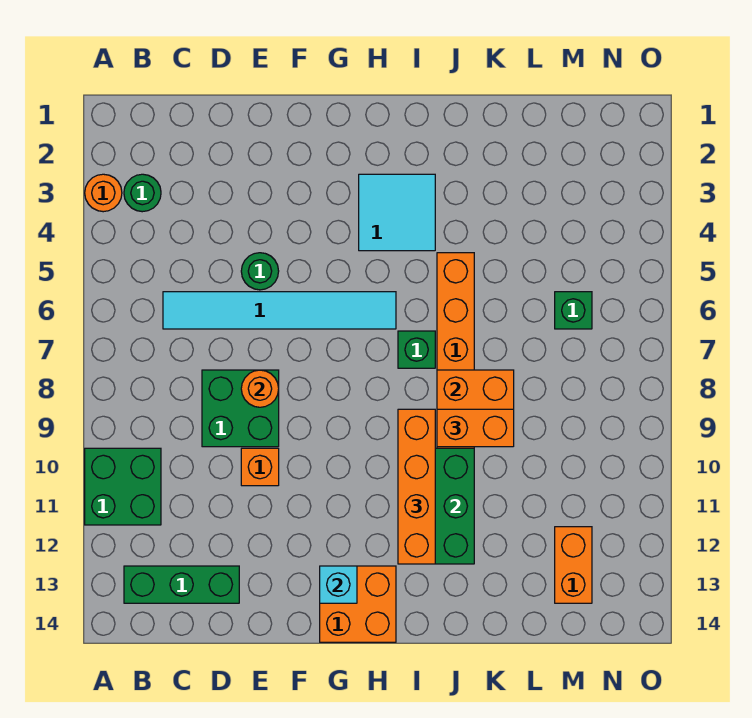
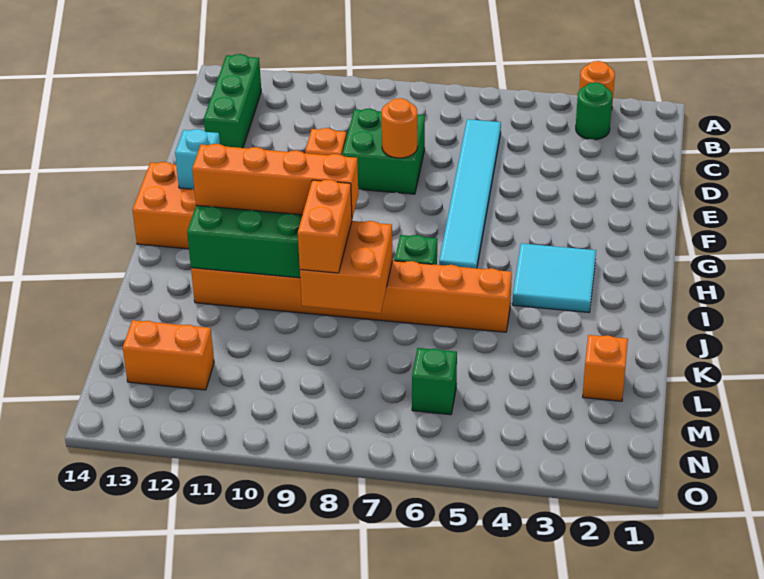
green 2x2 brick [85,448,161,525] -> none
green 1x1 round brick [241,253,279,290] -> none
none -> orange 1x1 brick [583,335,628,401]

